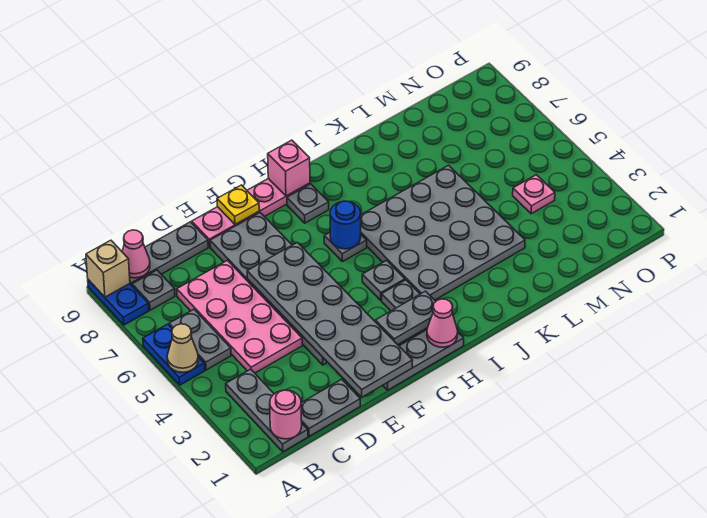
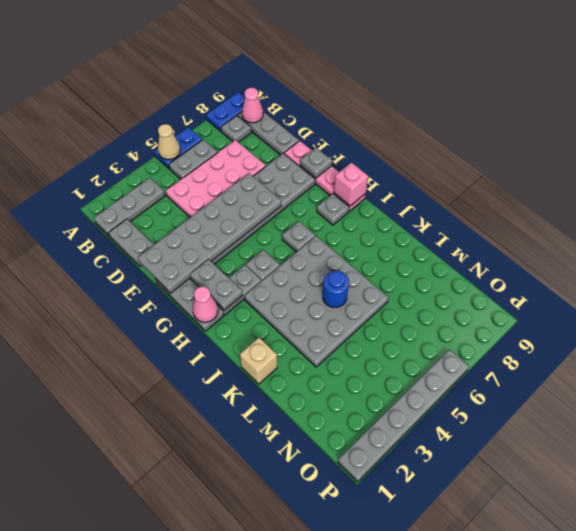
tan 1x1 brick [86,240,130,297] -> tan 1x1 brick moved to [240,338,277,384]
pink 1x1 round brick [270,390,302,439] -> none
yellow 1x1 plate [217,185,259,225] -> grey 1x1 plate [300,148,332,178]
blue 1x1 round brick [330,201,361,249] -> blue 1x1 round brick moved to [323,271,349,307]
pink 1x1 plate [513,175,555,214] -> none
none -> grey 1x6 plate [338,350,469,482]

